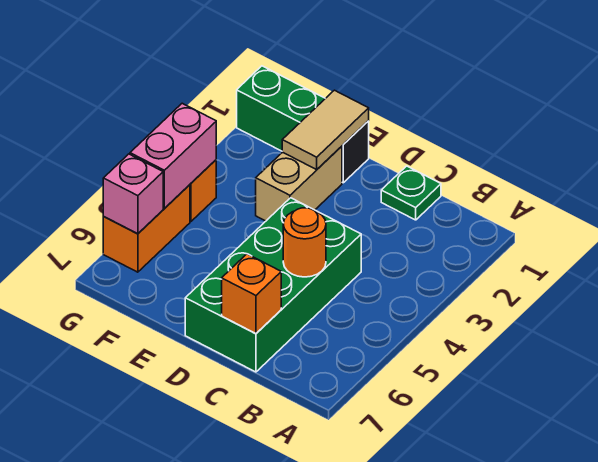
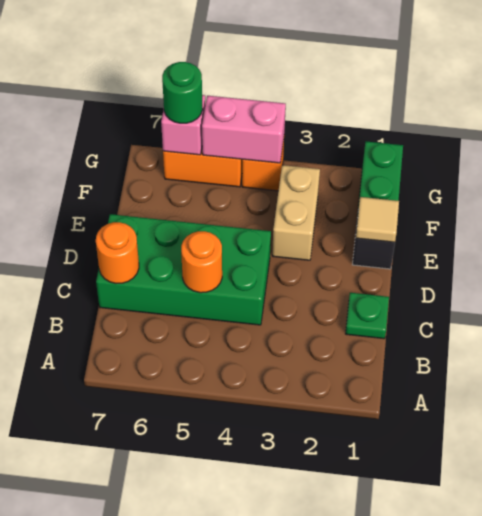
orange 1x1 brick [222,254,281,333] -> orange 1x1 round brick [96,222,139,284]
tan 1x2 tile [282,90,369,170] -> tan 1x1 tile [356,197,399,242]
tan 1x2 brick [256,146,342,221] -> tan 1x2 brick turned to [272,165,320,260]
none -> green 1x1 round brick [162,62,203,123]

